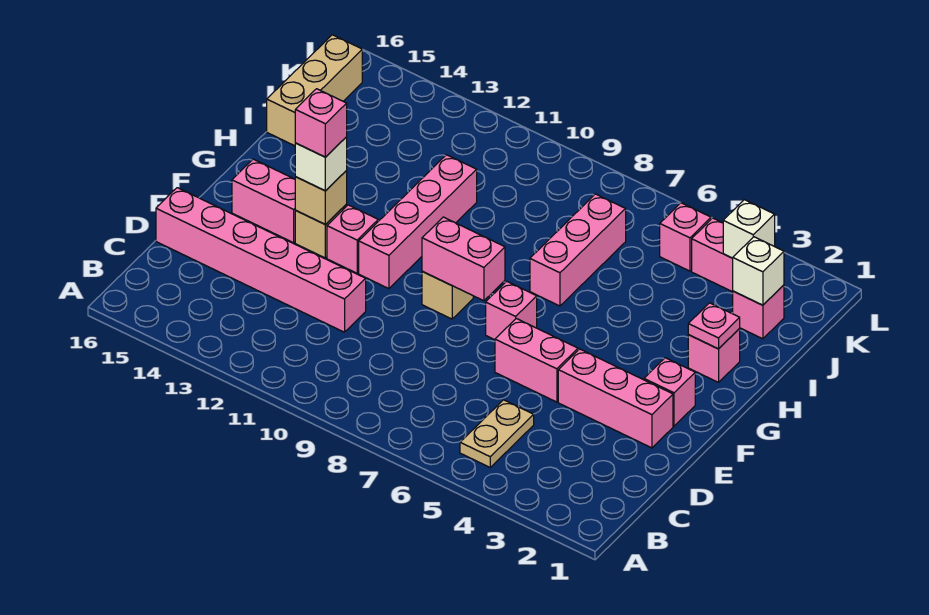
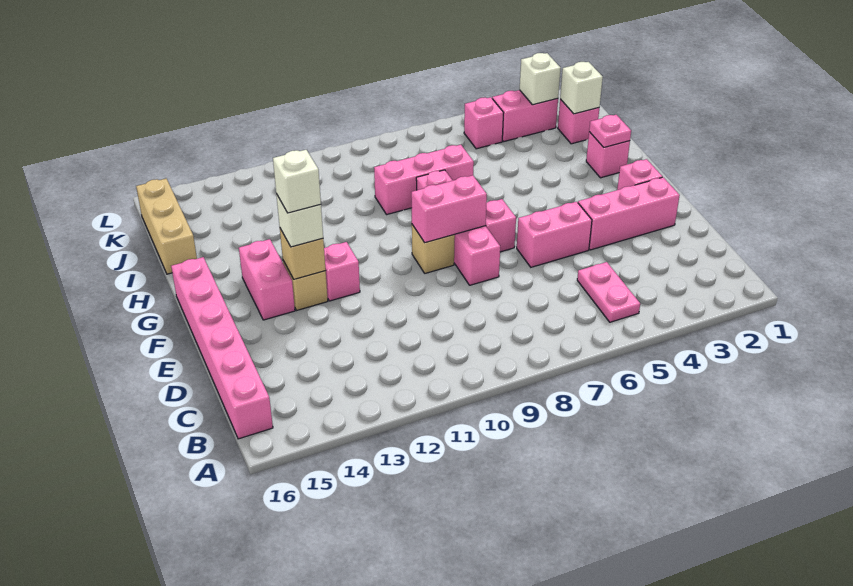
tan 1x2 plate [460,400,534,467] -> pink 1x2 plate [577,262,640,322]
pink 1x6 brick [156,188,366,332] -> pink 1x6 brick turned to [171,257,273,439]
pink 1x4 brick [359,155,477,289] -> pink 1x4 brick moved to [416,170,500,285]
pink 1x1 brick [295,89,347,157] -> white 1x1 brick [273,150,321,213]
pink 1x2 brick [232,159,296,243] -> pink 1x2 brick turned to [239,239,295,320]
pink 1x3 brick [530,194,626,306] -> pink 1x3 brick turned to [374,145,474,215]

